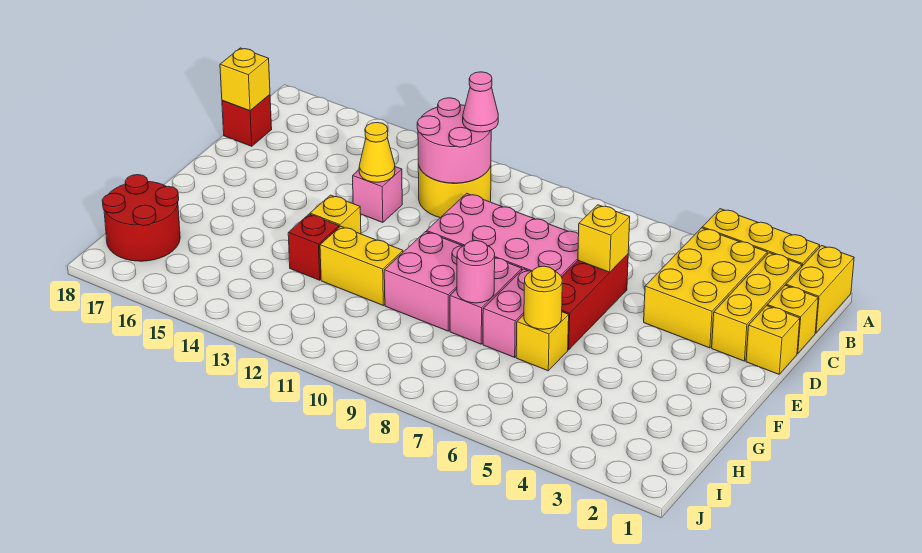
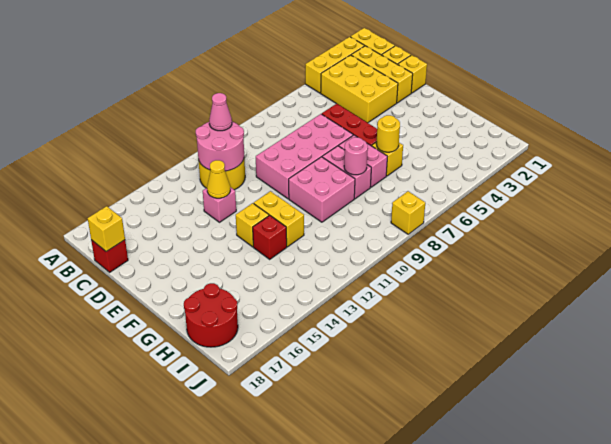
yellow 1x1 brick [578,205,630,272] -> yellow 1x1 brick moved to [391,191,425,234]
yellow 1x2 brick [320,226,403,305] -> yellow 1x2 brick turned to [254,191,304,247]

